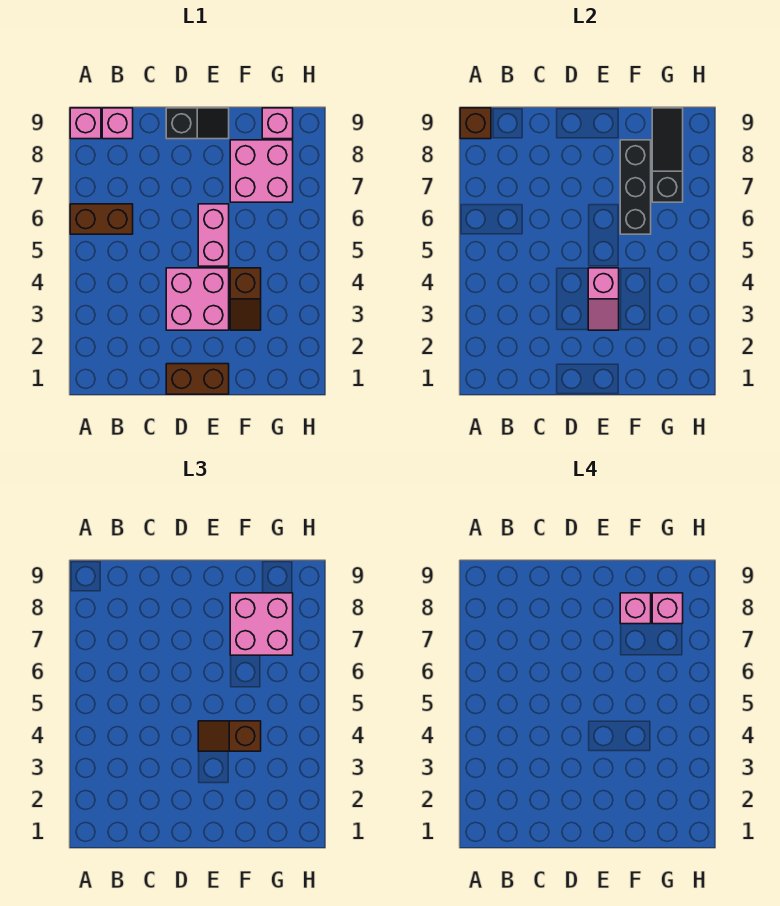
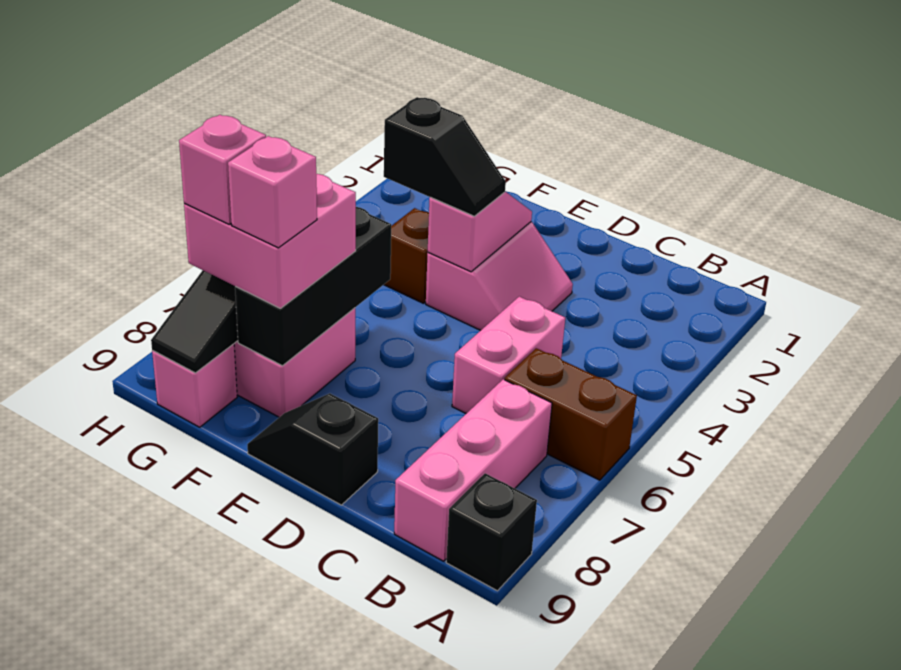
pink 1x1 brick [70,108,101,139] -> black 1x1 brick [446,473,537,591]
brown 1x1 brick [460,108,491,139] -> none
pink 1x1 brick [102,108,133,139] -> pink 1x3 brick [394,379,552,561]
brown 1x2 brick [166,364,229,394] -> none
pink 2x2 brick [166,268,229,330] -> pink 2x2 slope [426,222,573,330]
brown 1x2 slope [198,721,261,751] -> black 1x2 slope [384,97,506,216]
pink 1x2 brick [198,204,229,266] -> pink 1x2 brick moved to [452,296,565,413]

